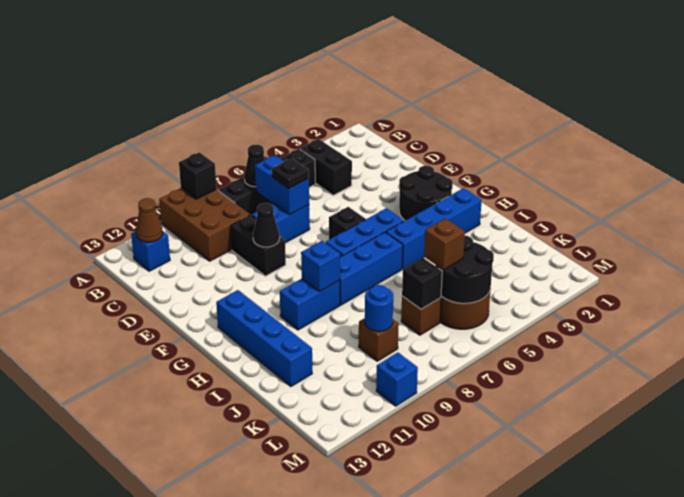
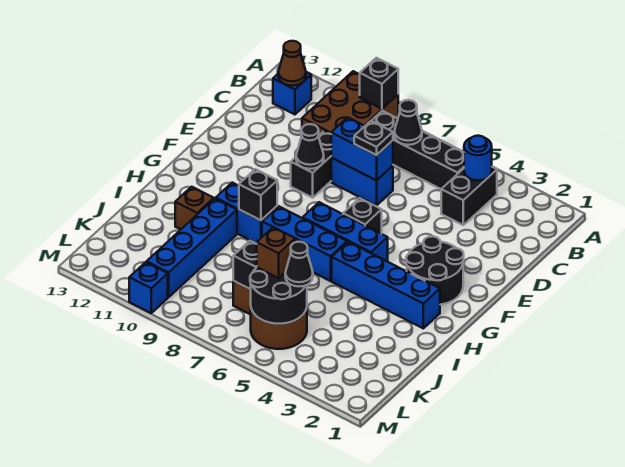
blue 1x2 brick [255,155,309,215] -> blue 1x2 brick turned to [331,117,393,180]
blue 1x4 brick [216,290,312,387] -> blue 1x4 brick moved to [147,199,237,297]
blue 1x1 brick [301,241,340,291] -> black 1x1 brick [239,169,277,220]
none -> black 1x1 cone [285,242,313,286]
brown 1x1 brick [359,318,399,361] -> brown 1x1 brick moved to [175,187,214,229]
blue 1x1 round brick [365,285,393,331] -> blue 1x1 round brick moved to [464,136,492,180]

